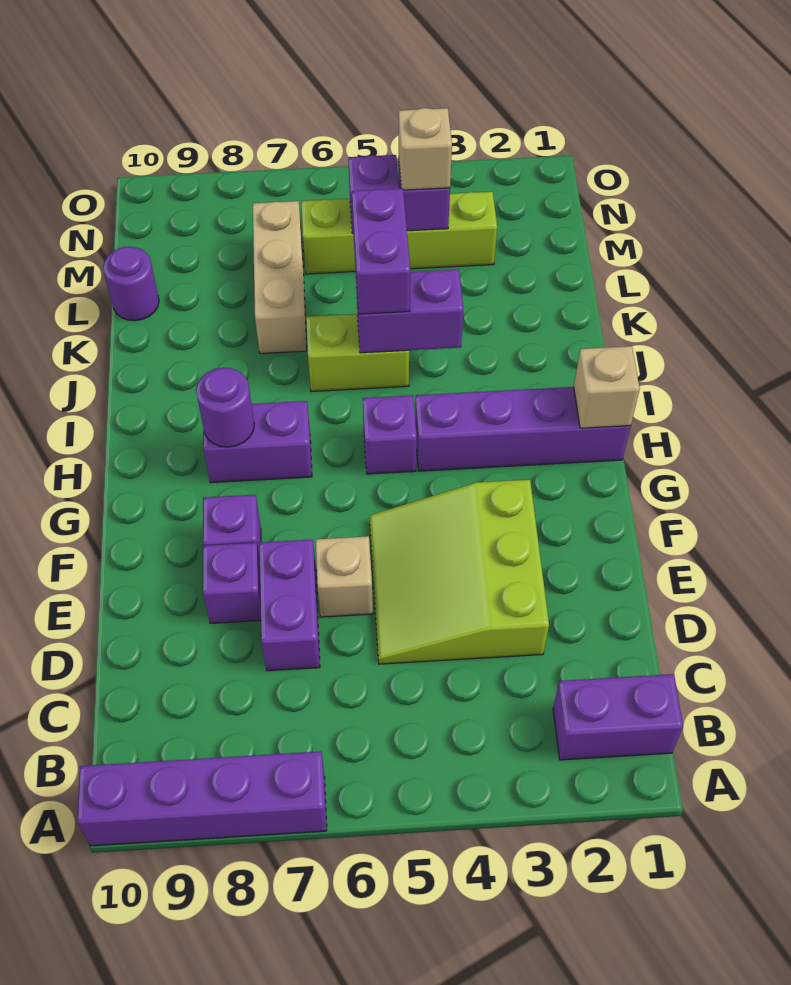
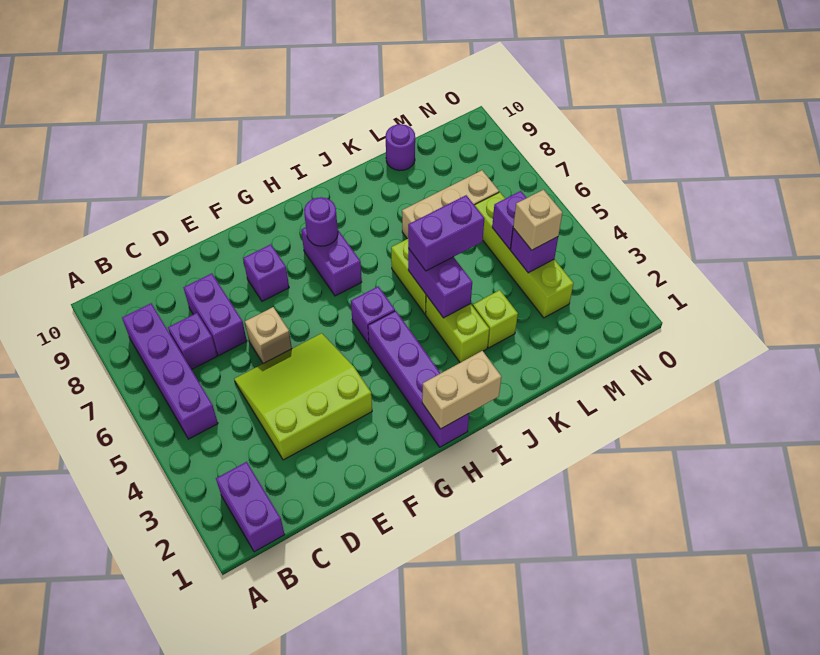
purple 1x4 brick [77,751,327,846] -> purple 1x4 brick moved to [122,303,218,439]
purple 1x2 brick [259,540,320,671] -> purple 1x2 brick turned to [183,273,247,355]
purple 1x1 brick [203,543,261,623] -> purple 1x1 brick moved to [168,313,217,370]
tan 1x1 brick [574,346,640,428] -> tan 1x2 brick [422,351,501,429]
none -> lime 1x2 brick [426,295,489,363]
none -> lime 1x1 brick [473,290,518,348]

